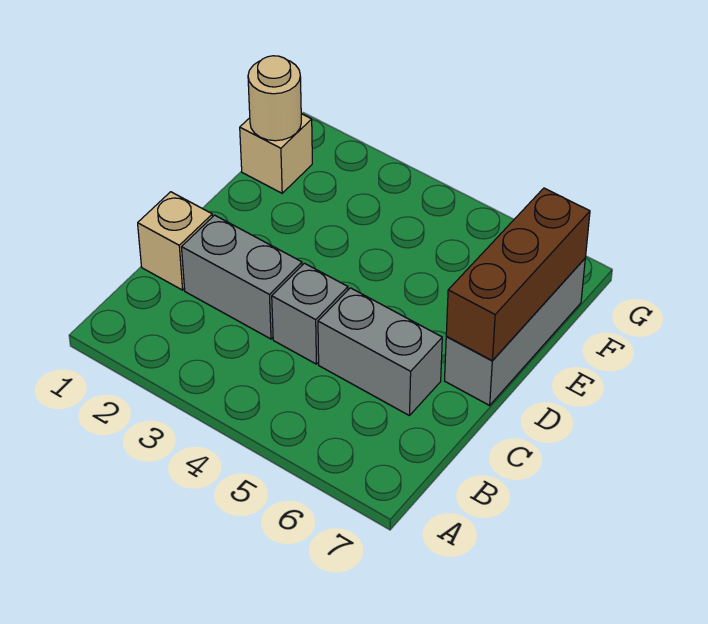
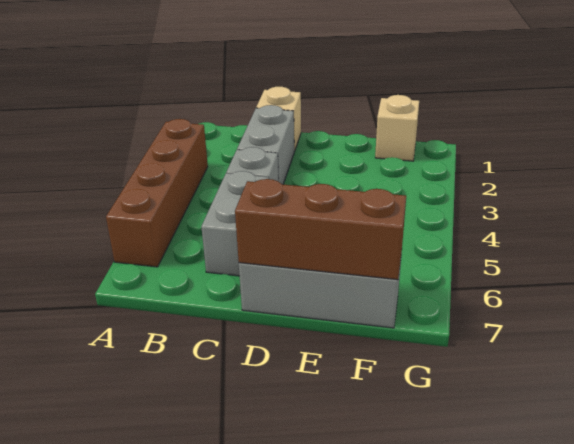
none -> brown 1x4 brick [106,119,208,267]
tan 1x1 round brick [248,56,301,141] -> none

